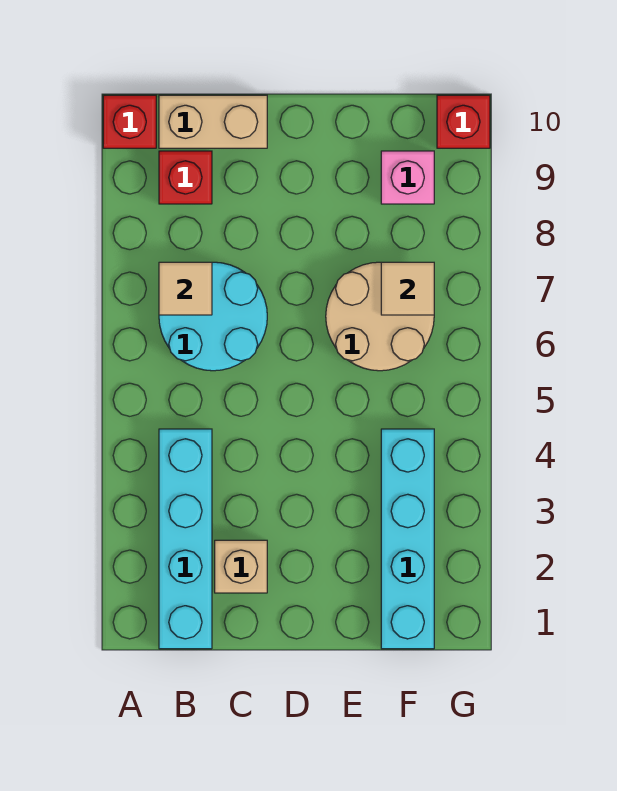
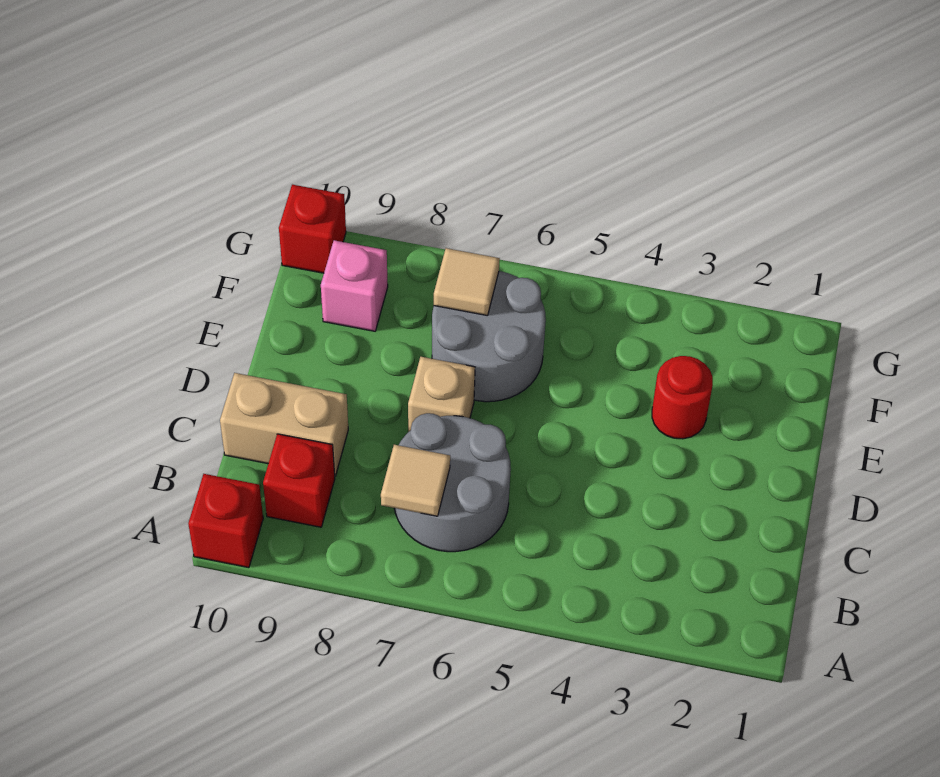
cyan 1x4 brick [159,429,212,649] -> none
cyan 2x2 round brick [159,262,267,371] -> grey 2x2 round brick [394,413,511,552]
tan 1x2 brick [159,95,267,148] -> tan 1x2 brick turned to [220,373,348,476]
tan 1x1 brick [215,540,267,593] -> tan 1x1 brick moved to [408,357,475,432]
none -> red 1x1 round brick [652,356,713,439]
tan 2x2 round brick [326,262,434,371] -> grey 2x2 round brick [432,271,546,402]
cyan 1x4 brick [381,429,434,649] -> none

